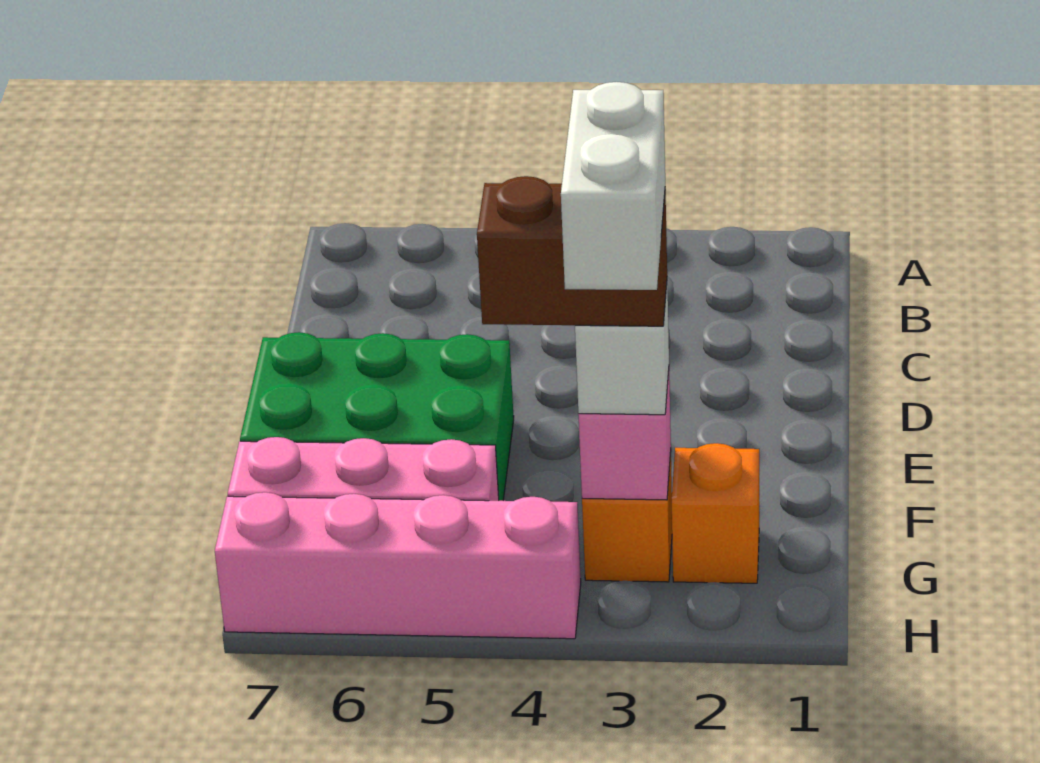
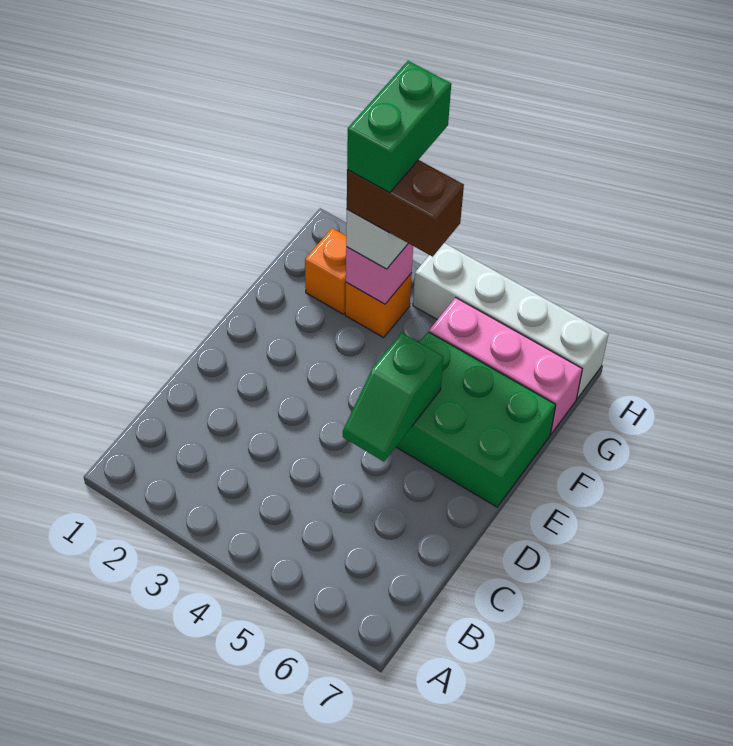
none -> green 1x2 slope [343,332,444,462]
white 1x2 brick [561,82,665,290] -> green 1x2 brick [347,61,451,193]
pink 1x4 brick [215,492,581,639] -> white 1x4 brick [413,243,608,399]

